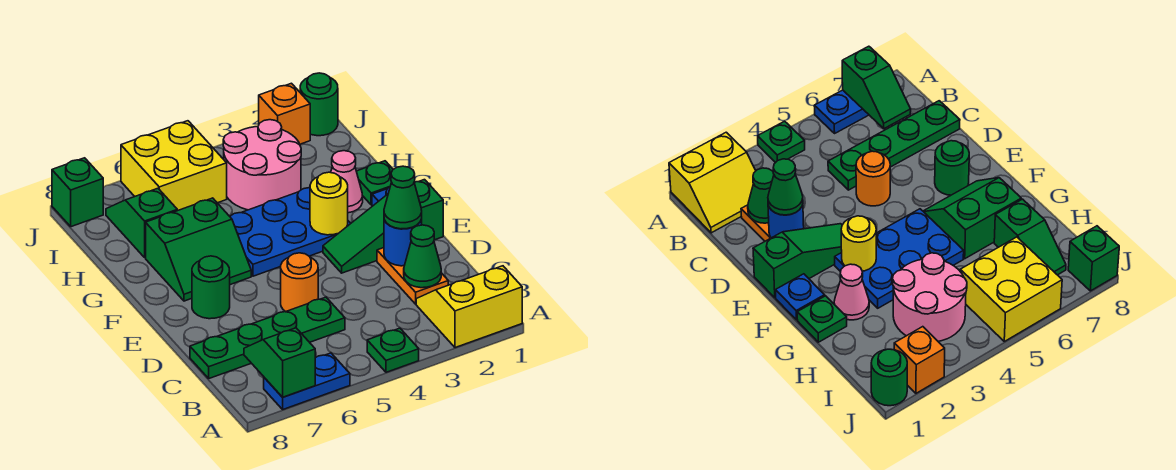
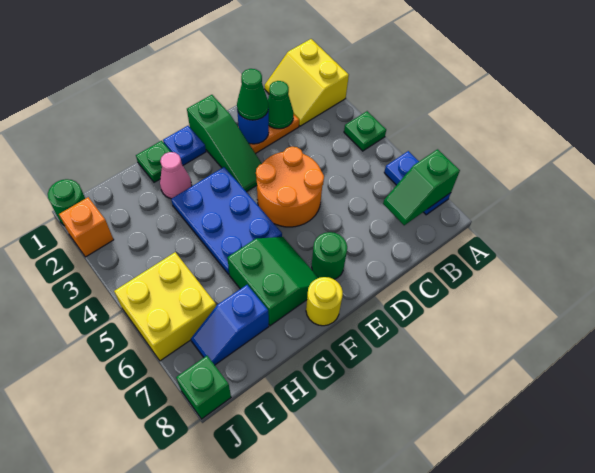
green 1x4 plate [190,297,345,378] -> none
orange 1x1 round brick [281,253,318,312] -> orange 2x2 round brick [256,147,324,227]
yellow 1x1 round brick [310,172,348,235] -> yellow 1x1 round brick moved to [306,277,343,326]
pink 2x2 round brick [223,120,301,210] -> none
green 1x2 slope [106,188,177,258] -> blue 1x2 slope [191,285,269,365]

